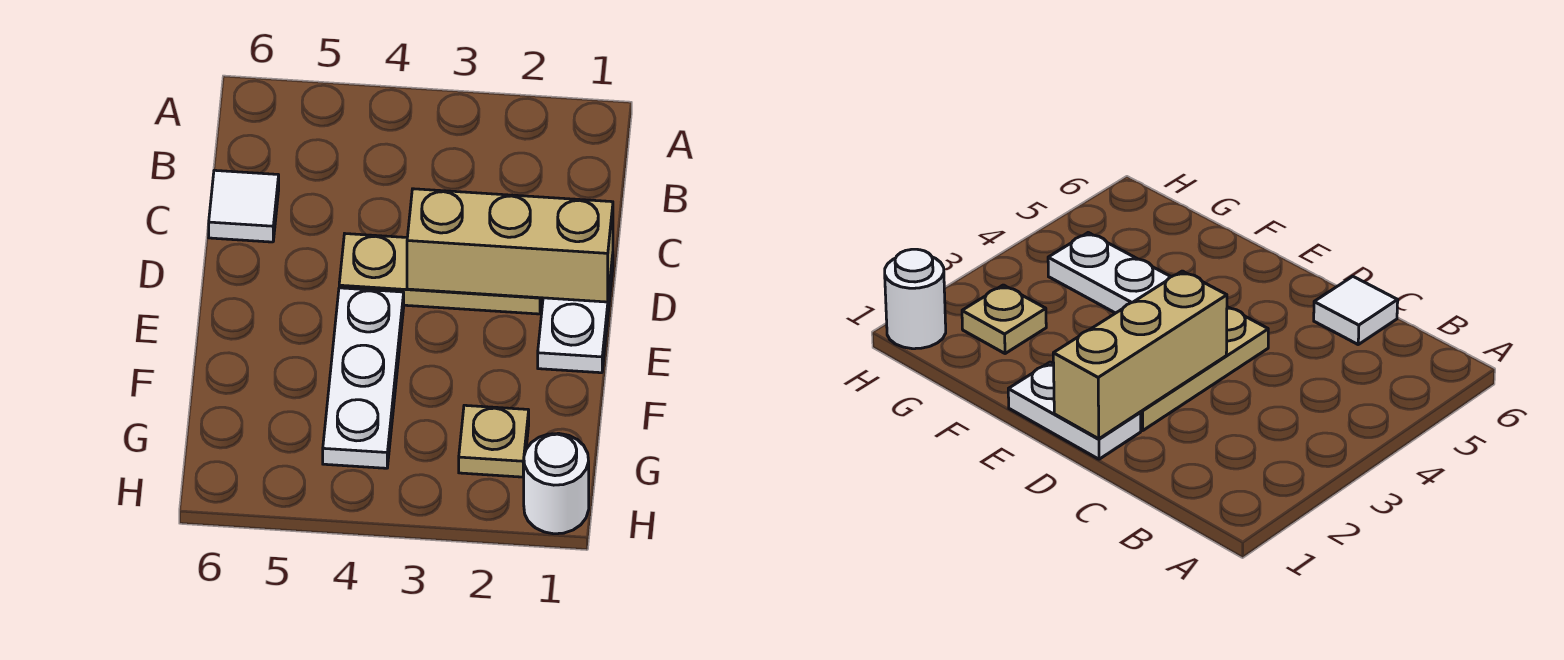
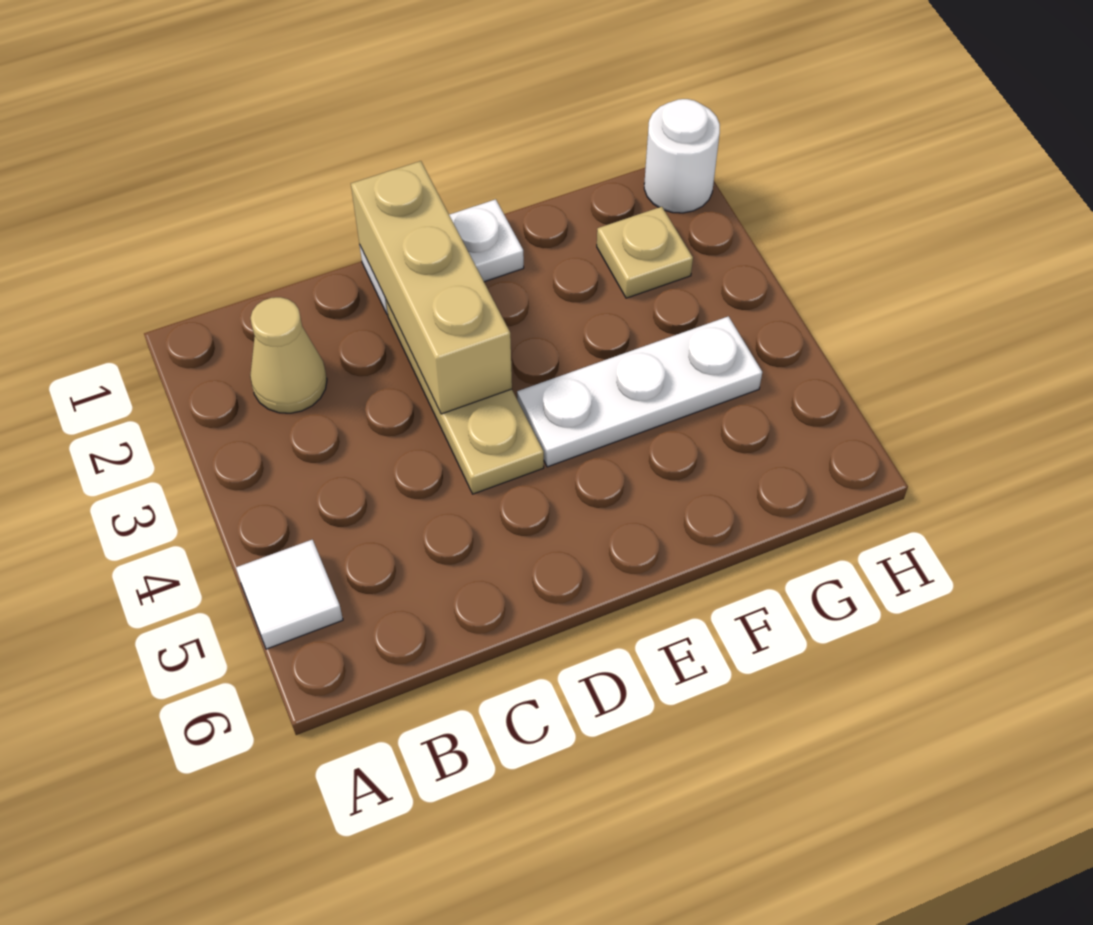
none -> tan 1x1 cone [250,297,327,413]
white 1x1 tile [209,170,279,242] -> white 1x1 tile moved to [236,540,343,649]

